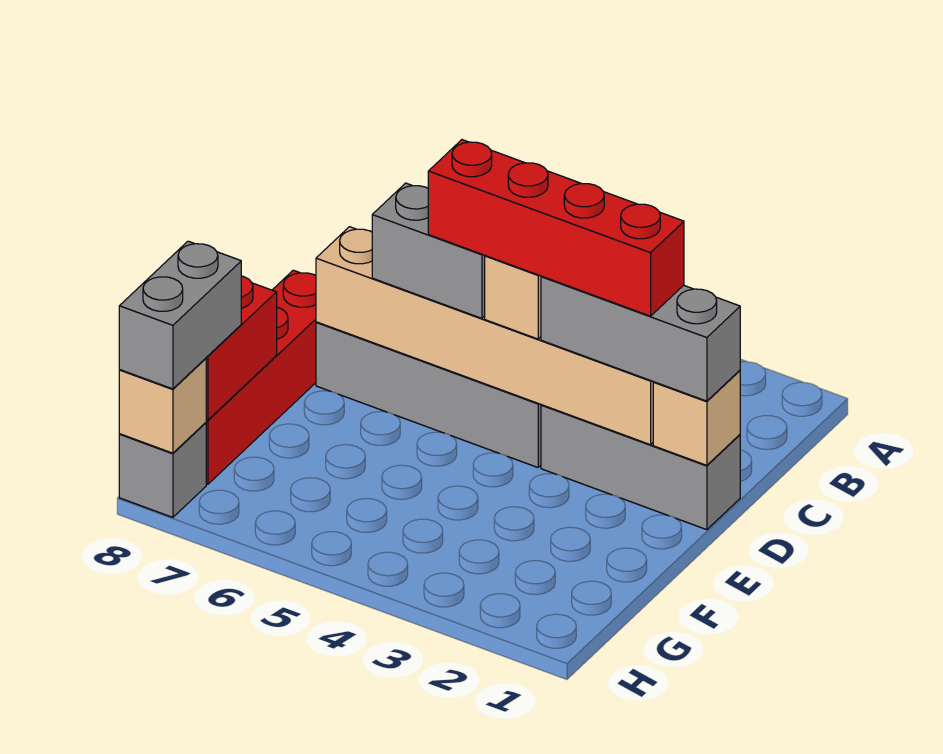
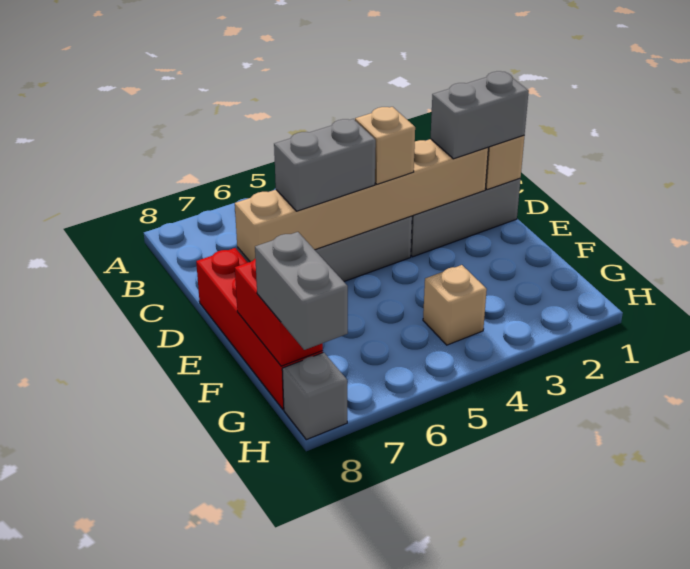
grey 1x3 brick [541,276,740,401] -> grey 1x2 brick [431,71,529,159]
red 1x4 brick [428,140,684,316] -> none
tan 1x1 brick [119,358,206,453] -> tan 1x1 brick moved to [423,265,487,345]

